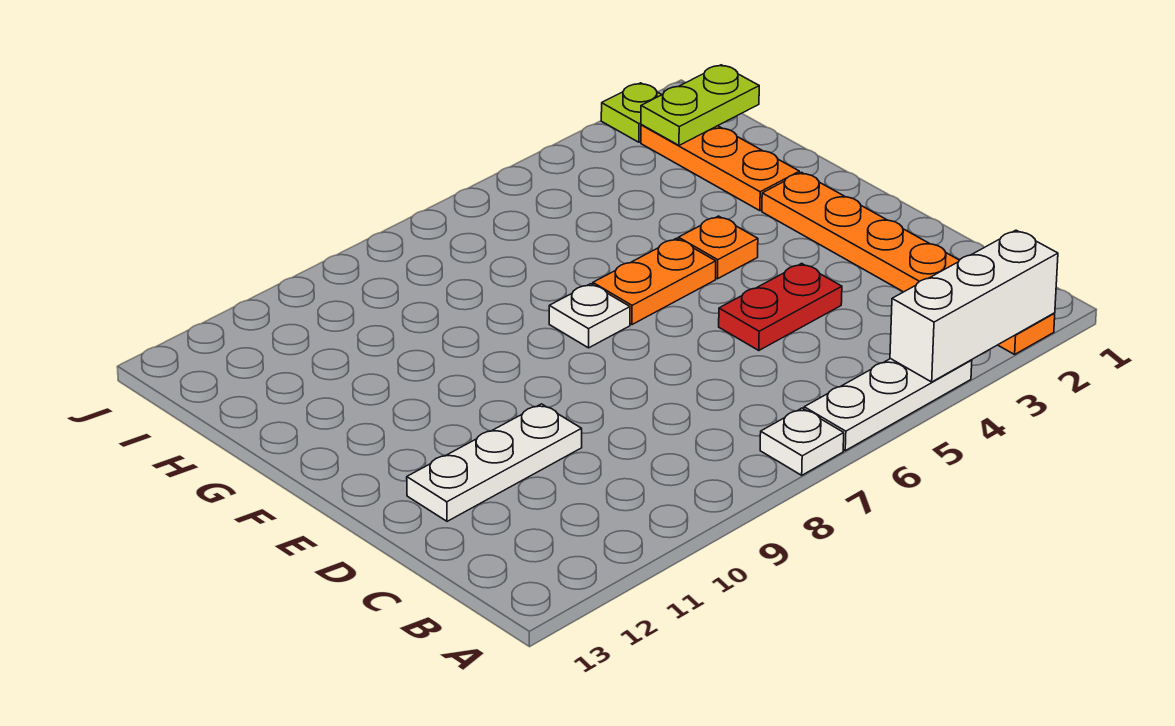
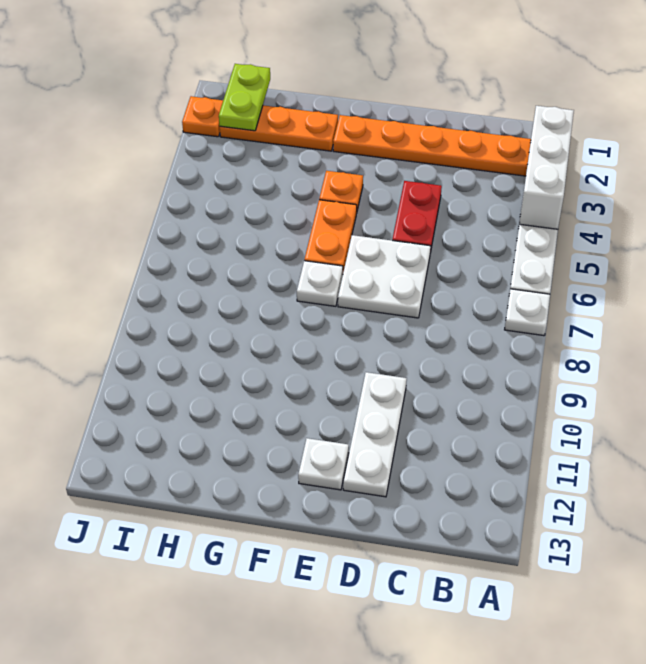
none -> white 2x2 plate [338,235,431,318]
none -> white 1x1 plate [298,438,349,490]
lime 1x1 plate [601,83,662,142] -> orange 1x1 plate [182,96,223,137]

